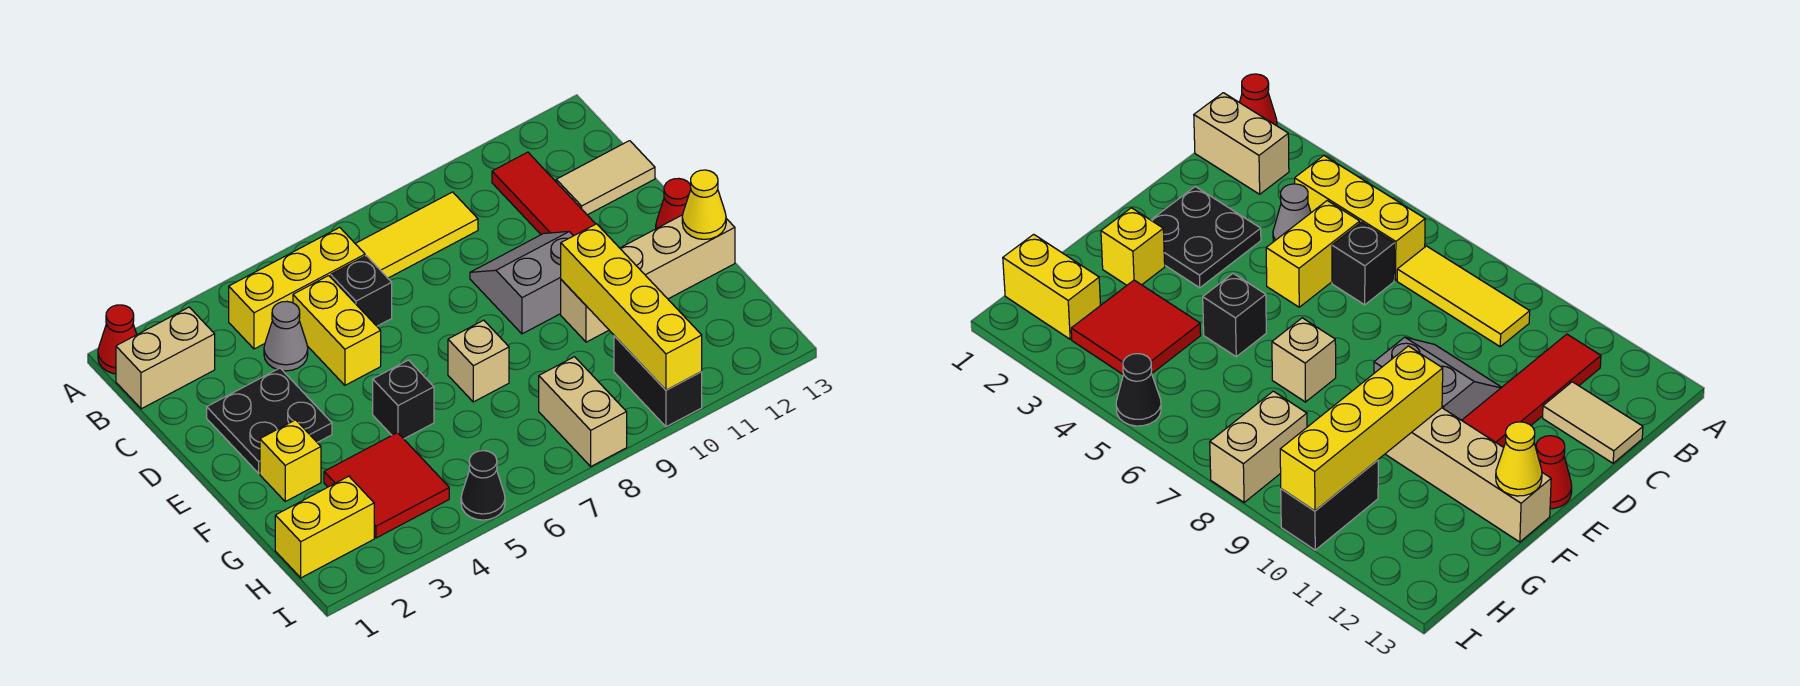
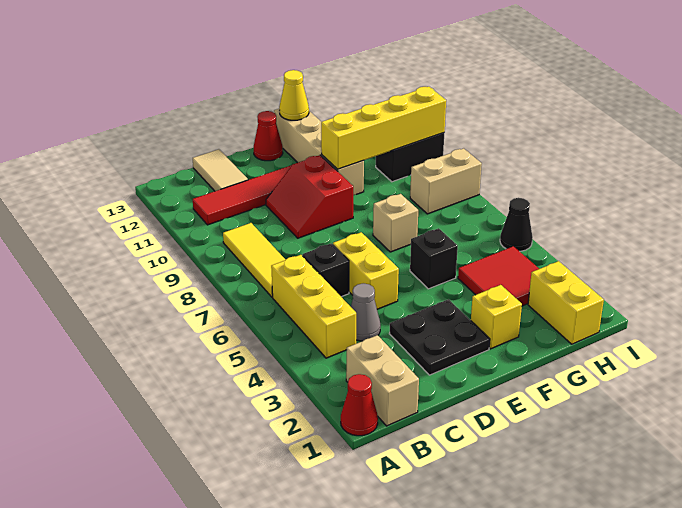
yellow 1x2 brick [293,276,381,385] -> yellow 1x2 brick turned to [333,232,399,309]
grey 2x2 slope [470,232,573,334] -> red 2x2 slope [266,155,353,238]

